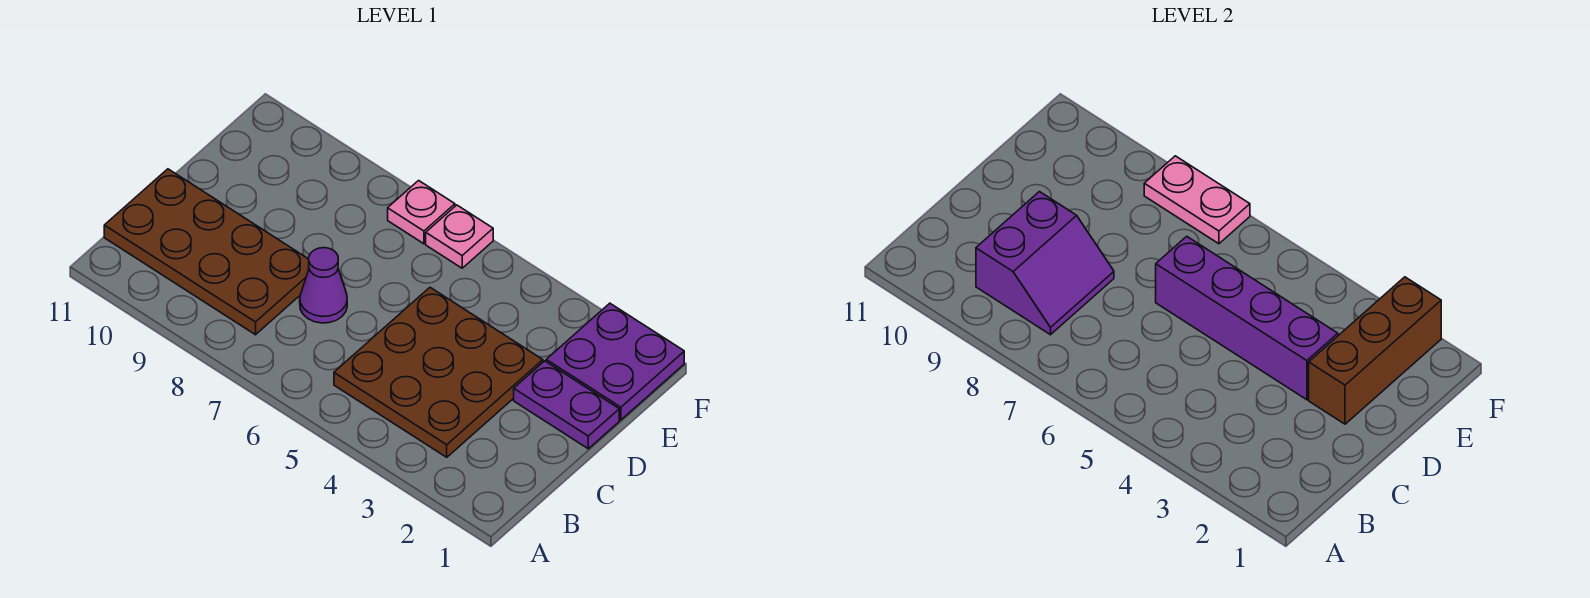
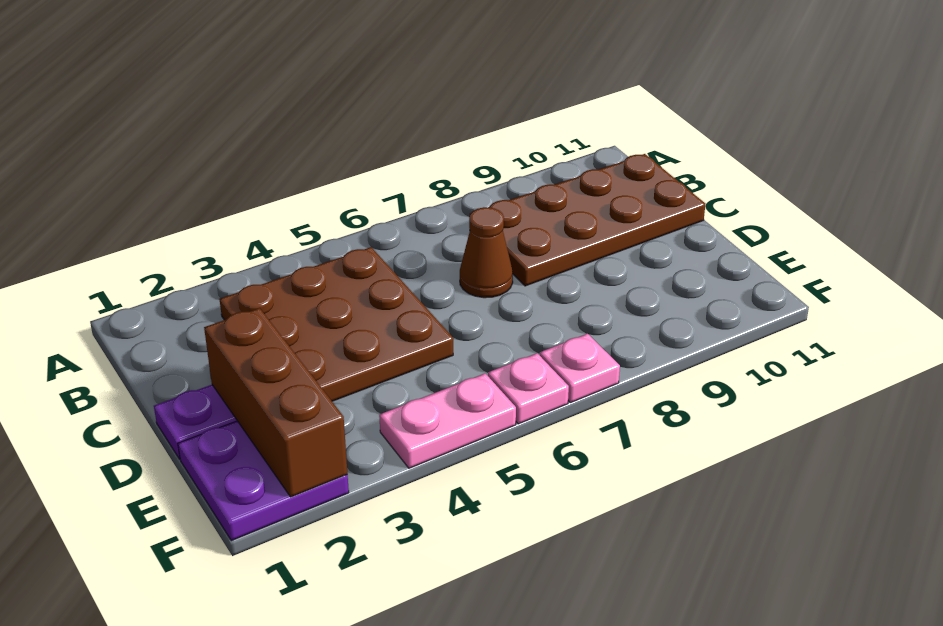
purple 2x2 slope [976,192,1114,335] -> none
purple 1x1 cone [300,248,347,323] -> brown 1x1 cone [460,207,513,298]
purple 1x4 brick [1156,236,1338,400] -> none
pink 1x2 plate [1144,156,1250,244] -> pink 1x2 plate moved to [379,373,516,468]

